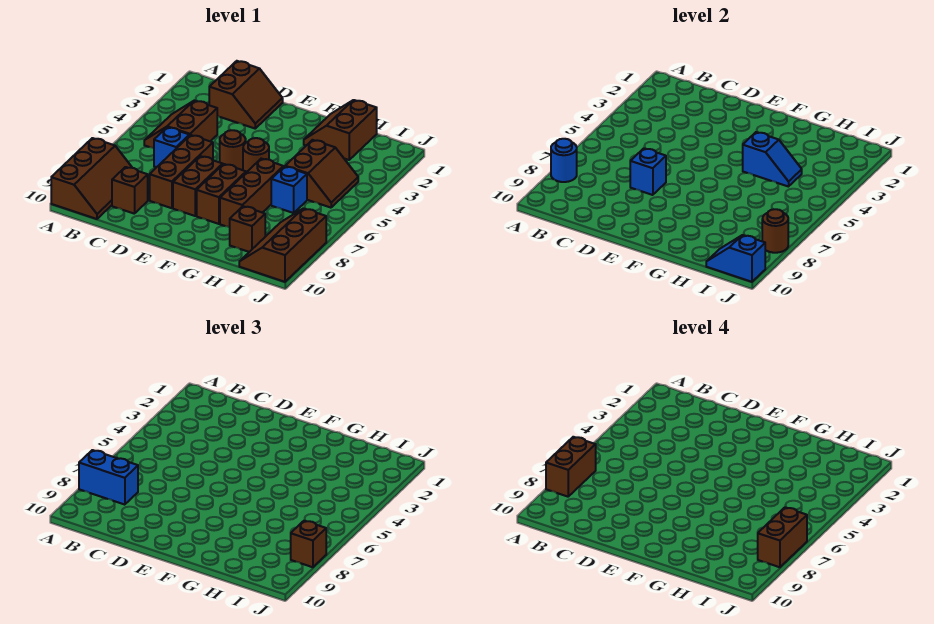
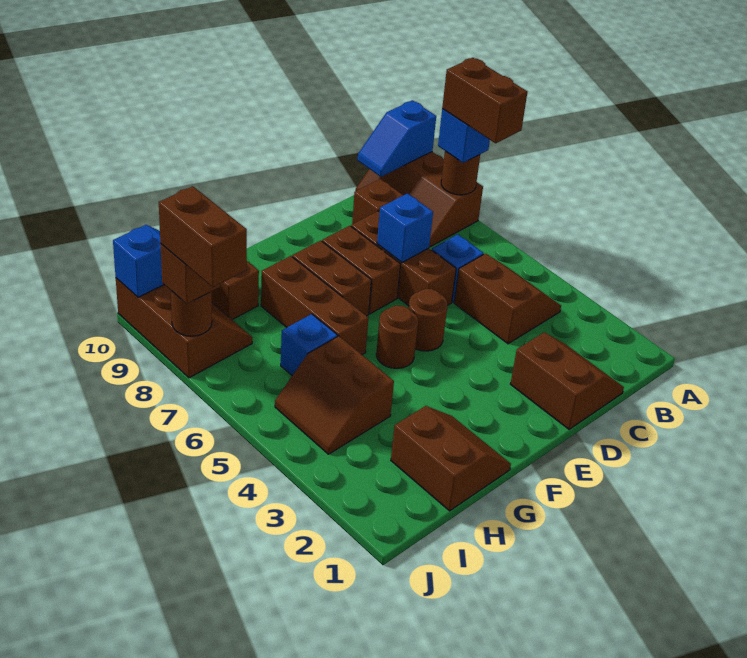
blue 1x1 round brick [551,139,577,182] -> brown 1x1 round brick [441,151,480,195]
blue 1x2 brick [79,450,138,505] -> blue 1x1 brick [438,109,490,163]
brown 2x2 slope [209,61,283,128] -> brown 2x2 slope turned to [511,332,624,429]
blue 1x2 slope [743,132,802,187] -> blue 1x2 slope moved to [358,100,436,177]

